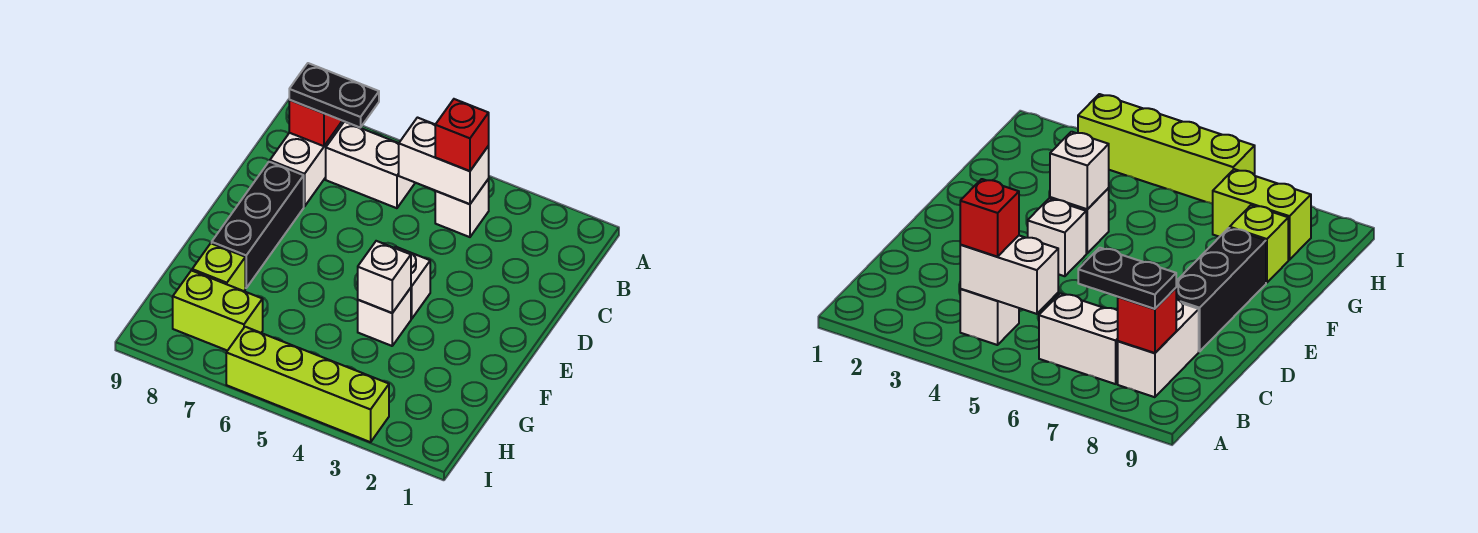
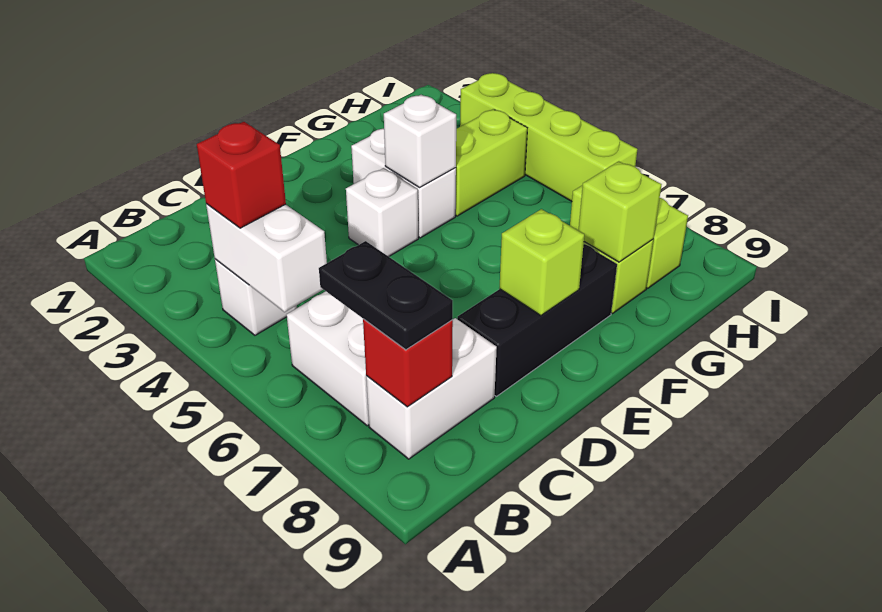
none -> lime 1x1 brick [499,209,584,316]
white 1x1 brick [358,288,411,346] -> white 1x2 brick [351,129,456,238]
none -> lime 1x2 brick [455,109,527,216]
none -> lime 1x1 brick [578,161,661,262]

